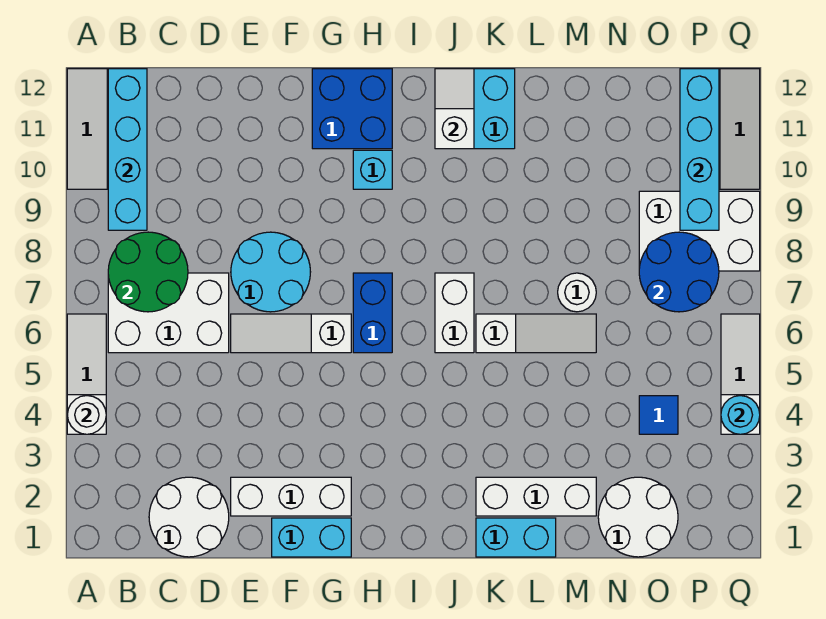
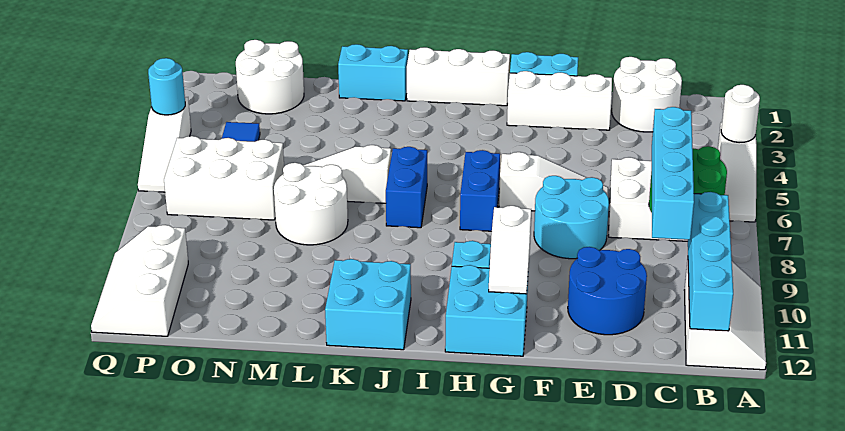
blue 2x2 brick [312,69,392,149] -> cyan 2x2 brick [445,265,528,356]
white 1x2 brick [435,273,474,353] -> blue 1x2 brick [386,147,427,228]
white 1x2 slope [435,69,474,149] -> white 1x2 slope moved to [489,206,531,294]
white 1x3 brick [476,477,596,516] -> white 1x3 brick moved to [407,47,510,106]
white 1x1 round brick [558,273,596,312] -> white 2x2 round brick [274,163,348,245]
blue 2x2 round brick [639,232,719,312] -> blue 2x2 round brick moved to [568,247,647,335]
white 2x3 brick [639,191,760,271] -> white 2x3 brick moved to [164,136,284,220]
cyan 1x4 brick [680,69,719,230] -> cyan 1x4 brick moved to [652,107,694,240]

